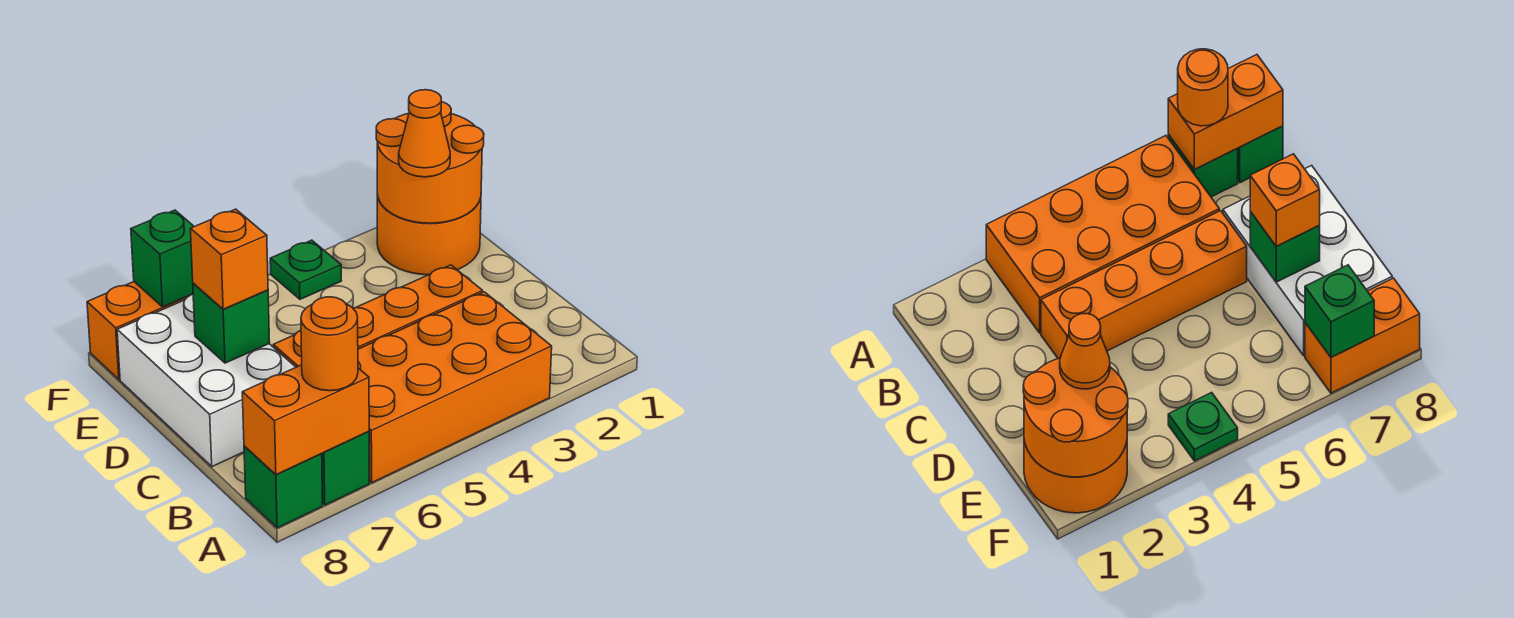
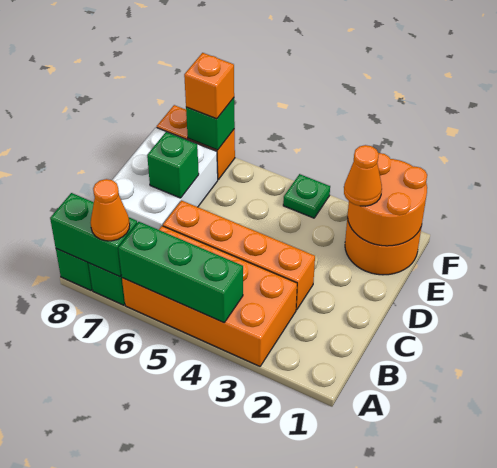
none -> green 1x3 brick [118,222,243,323]
orange 1x2 brick [242,365,369,475] -> green 1x2 brick [50,193,137,277]
orange 1x1 round brick [301,297,358,391] -> orange 1x1 cone [91,179,130,241]
orange 1x1 brick [190,209,268,309] -> orange 1x1 brick moved to [184,53,234,119]

